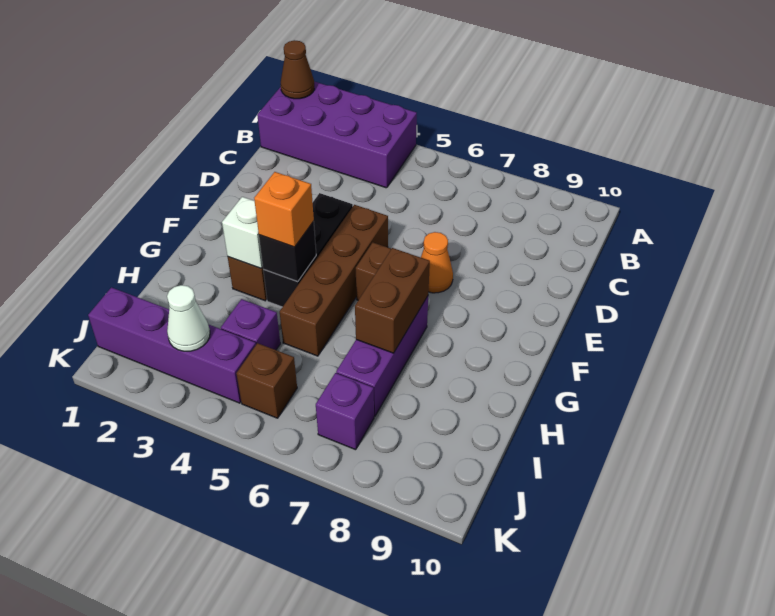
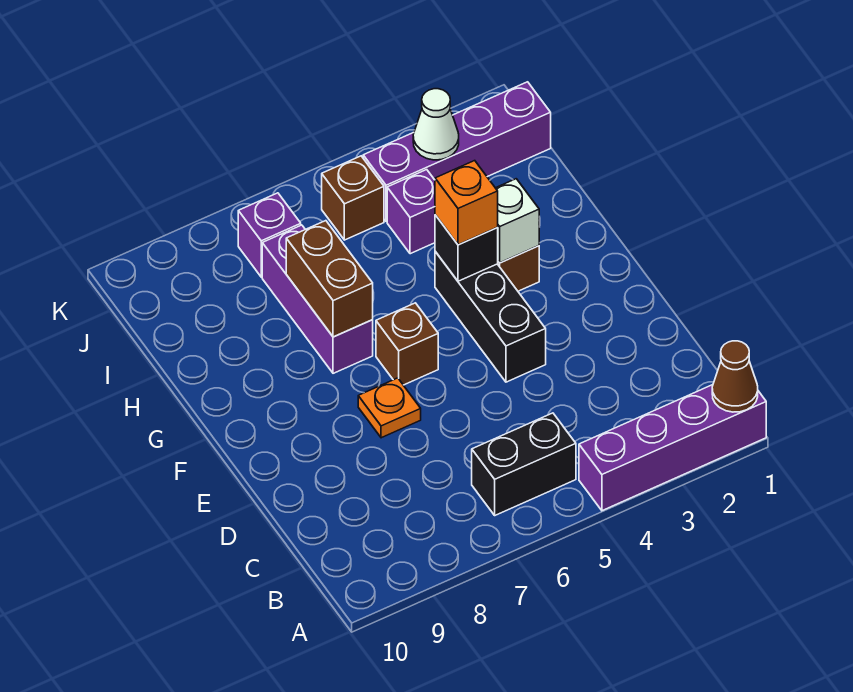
purple 2x4 brick [257,82,417,188] -> purple 1x4 brick [579,385,766,511]
none -> black 1x2 brick [472,413,576,515]
brown 1x4 brick [280,205,388,356] -> none
orange 1x1 cone [421,232,453,293] -> orange 1x1 plate [358,378,421,438]

